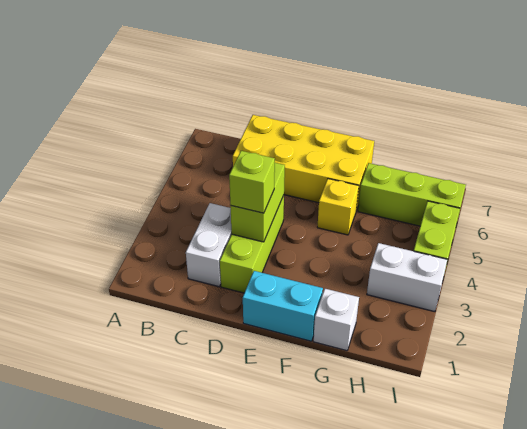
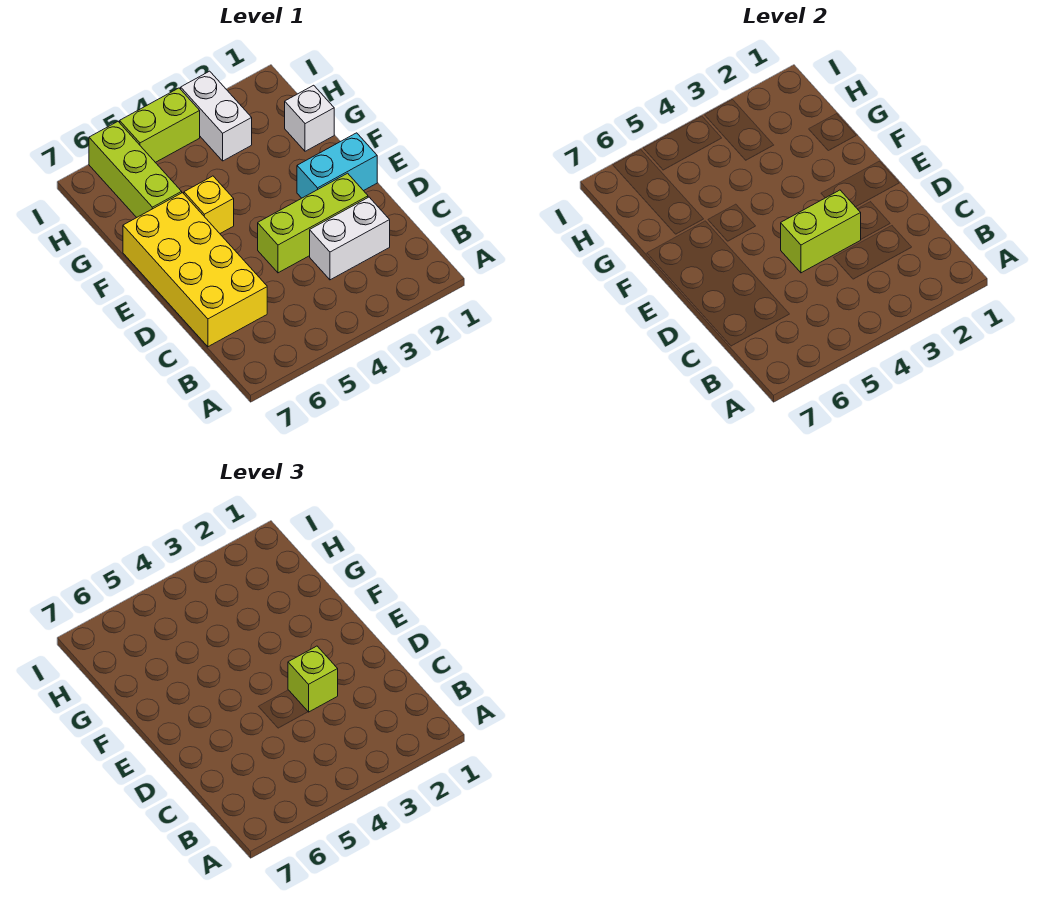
cyan 1x2 brick [243,271,323,341] -> cyan 1x2 brick turned to [297,133,377,198]

